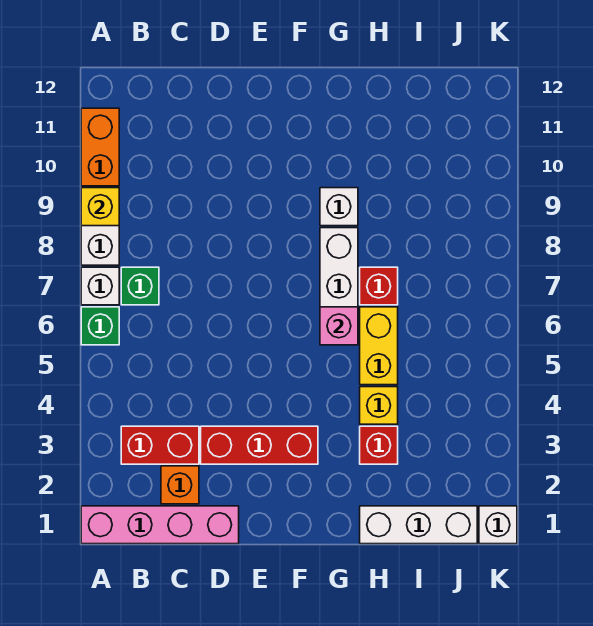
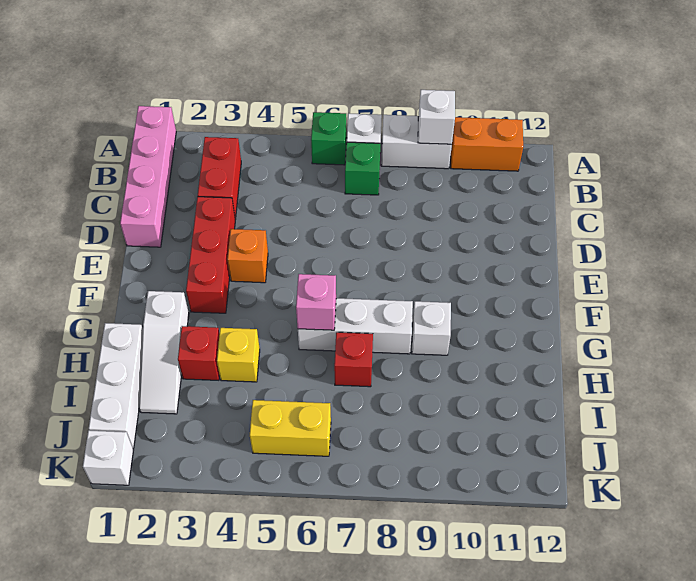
yellow 1x1 brick [81,188,119,226] -> white 1x1 brick [418,90,455,144]
orange 1x1 brick [161,466,199,504] -> orange 1x1 brick moved to [227,229,268,283]
none -> white 1x3 slope [139,291,189,414]
yellow 1x2 brick [360,307,398,385] -> yellow 1x2 brick moved to [250,400,331,456]

